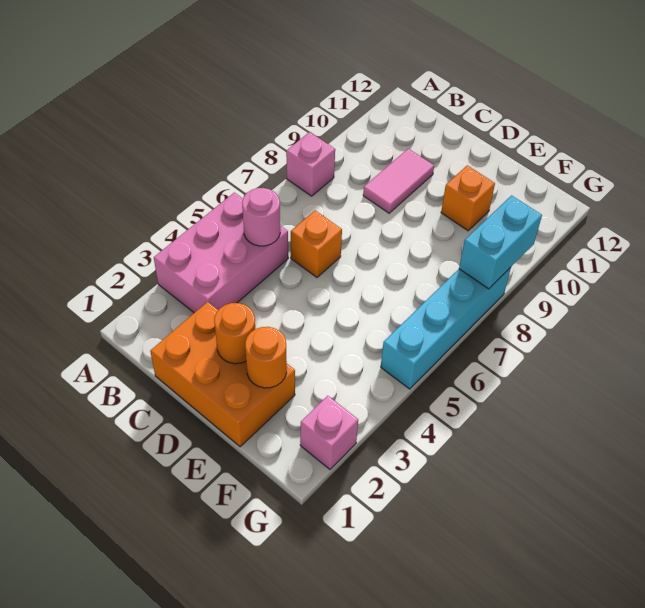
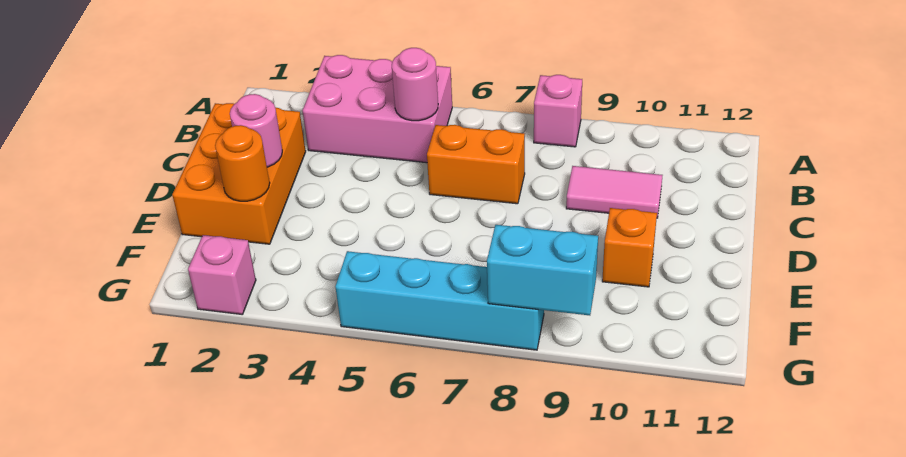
orange 1x1 brick [291,211,342,277] -> orange 1x2 brick [427,125,525,204]
orange 1x1 round brick [214,303,255,364] -> pink 1x1 round brick [230,94,282,167]

